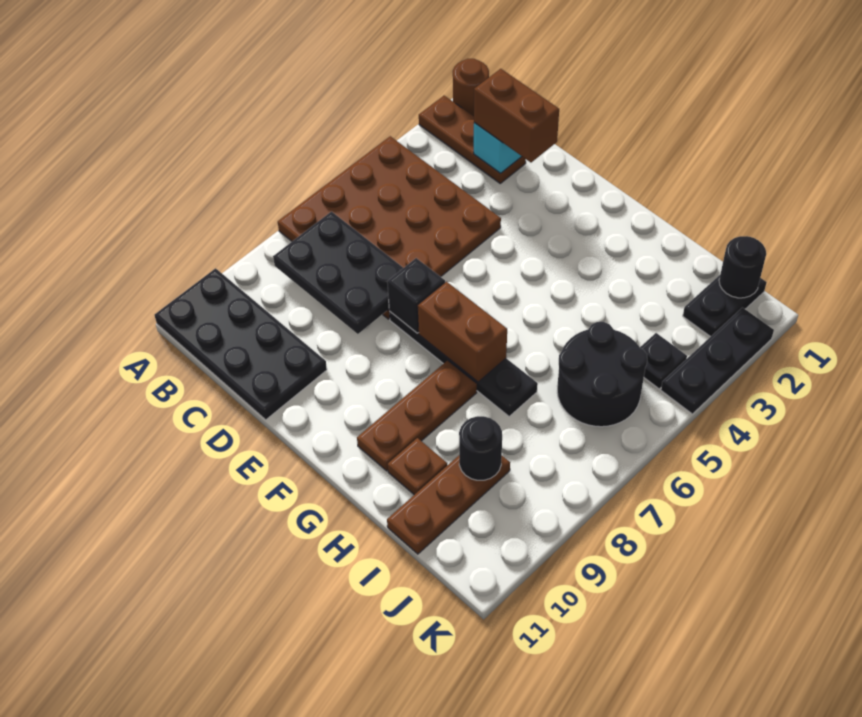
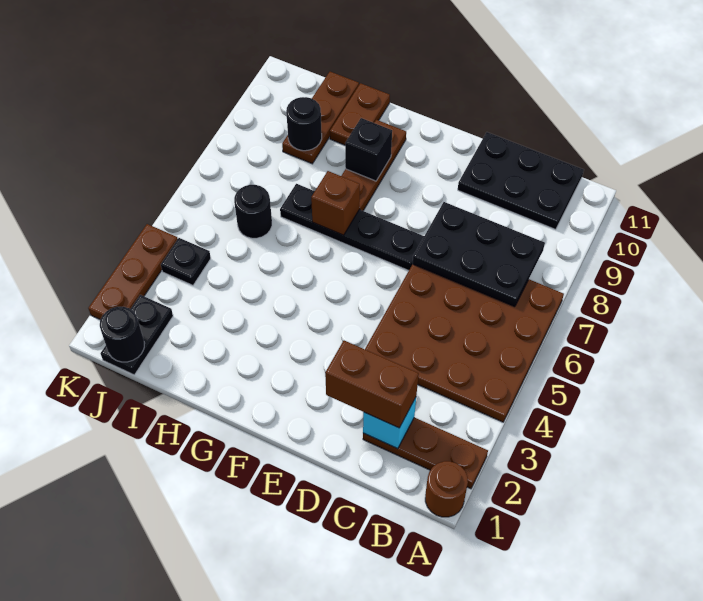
black 2x4 plate [155,268,327,420] -> black 2x3 plate [458,132,584,229]
black 1x1 brick [387,258,445,333] -> black 1x1 brick moved to [345,118,392,181]
brown 1x2 brick [418,282,507,382] -> brown 1x1 brick [311,171,360,235]
brown 1x1 plate [388,438,447,495] -> brown 1x2 plate [330,83,390,145]
black 2x2 round brick [557,322,647,427] -> black 1x1 round brick [234,185,272,238]
black 1x3 plate [661,307,774,414] -> brown 1x3 plate [88,224,178,320]

